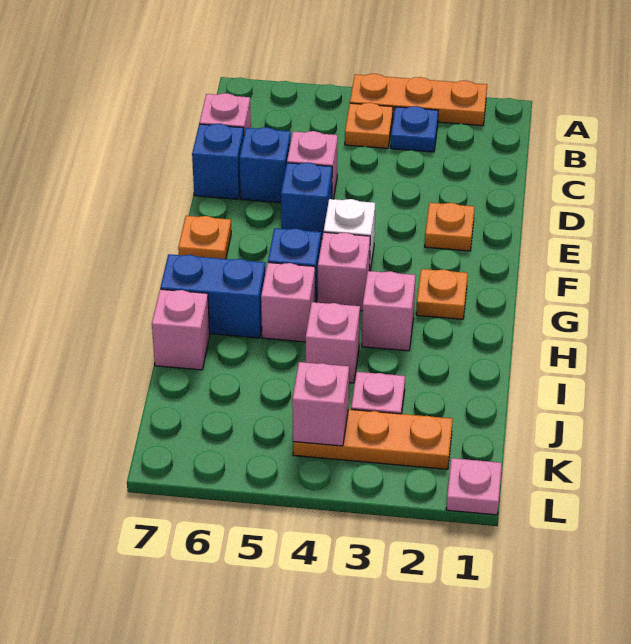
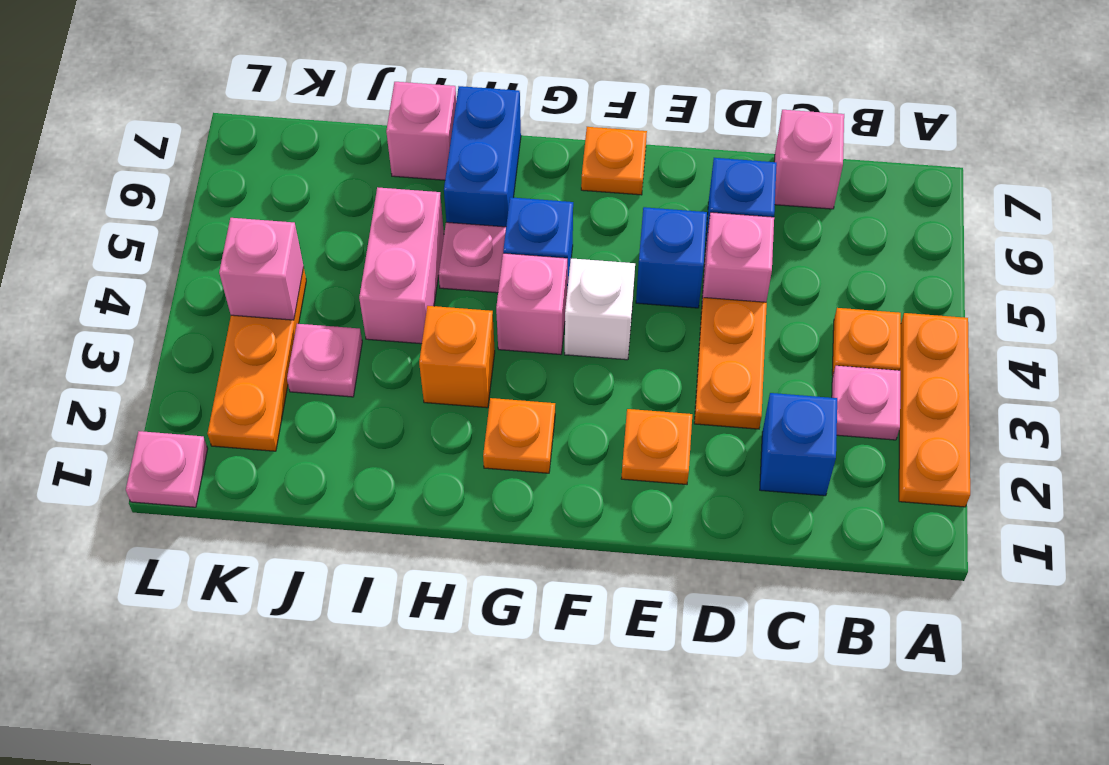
blue 1x1 plate [391,106,438,152] -> pink 1x1 plate [832,366,900,440]
none -> orange 1x2 plate [694,298,767,429]
blue 1x1 brick [192,124,244,199] -> blue 1x1 brick moved to [760,393,837,496]
pink 1x1 brick [362,271,416,351] -> orange 1x1 brick [419,306,495,408]
pink 1x1 brick [261,263,315,342] -> pink 1x1 plate [439,222,506,293]
pink 1x1 brick [306,302,360,383] -> pink 1x2 brick [359,187,444,344]

